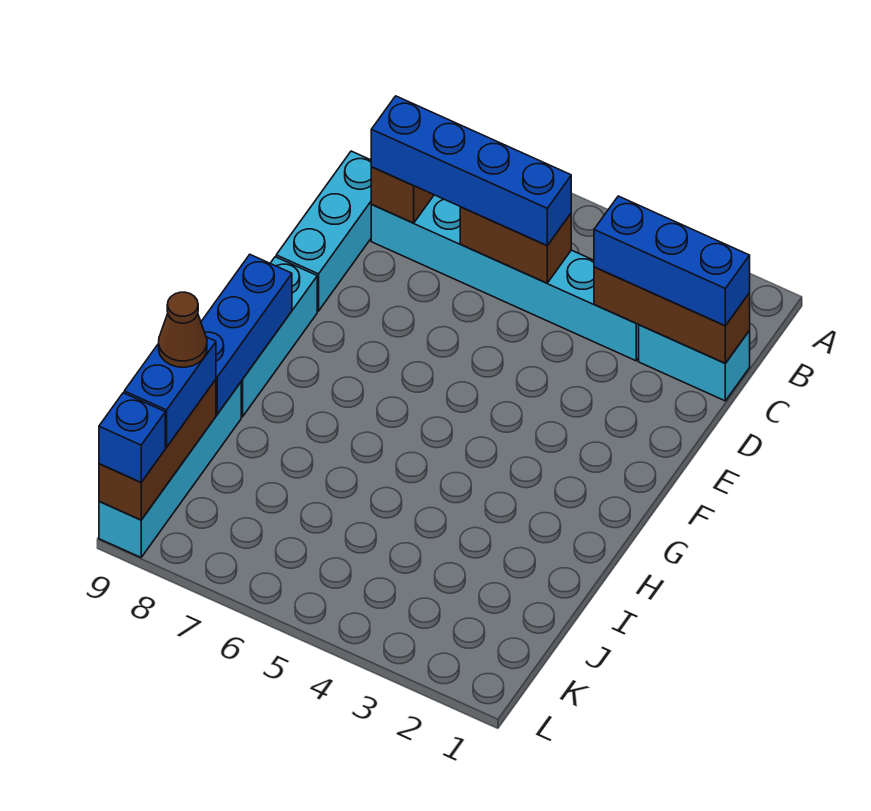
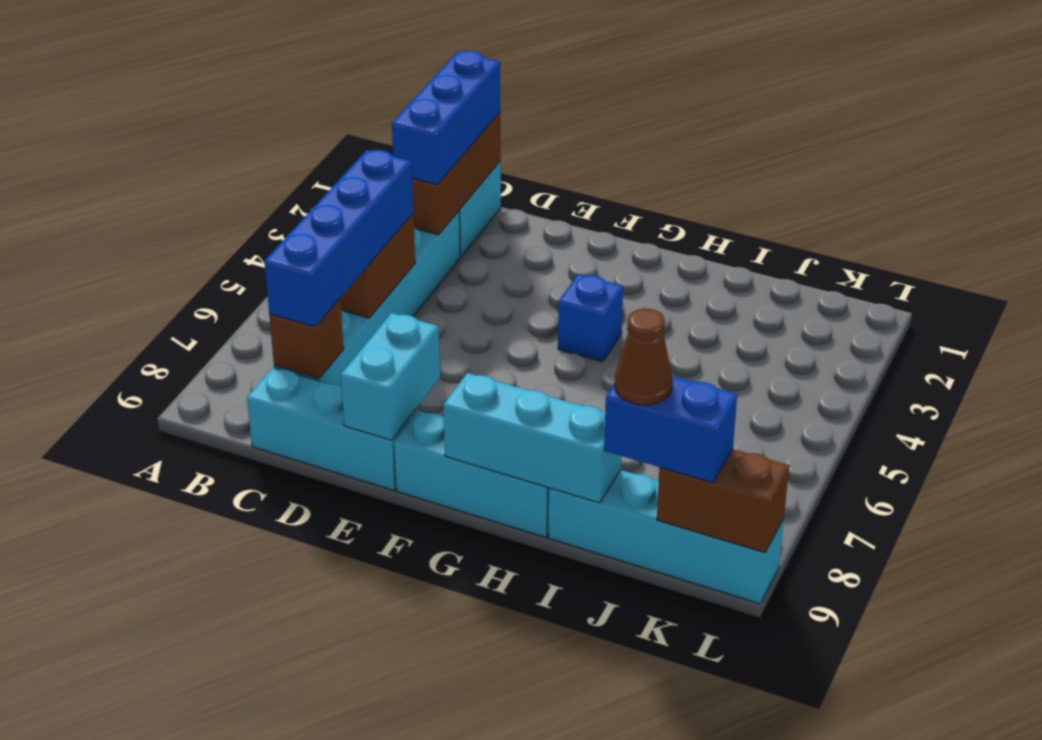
none -> cyan 1x2 brick [341,313,440,440]
blue 1x3 brick [201,255,292,414] -> cyan 1x3 brick [443,373,621,503]
brown 1x3 brick [99,380,216,520] -> brown 1x2 brick [657,449,789,553]
blue 1x1 brick [99,393,165,482] -> blue 1x1 brick moved to [558,274,623,362]

